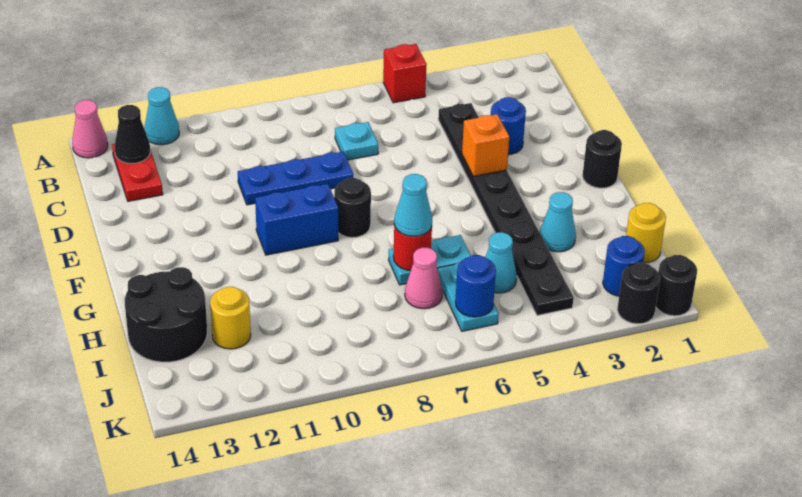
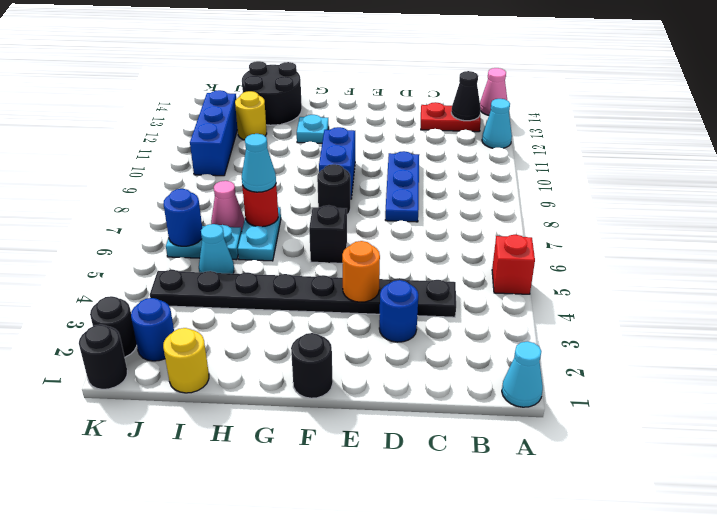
cyan 1x1 plate [335,122,378,160] -> cyan 1x1 plate moved to [297,115,329,143]
orange 1x1 brick [462,114,509,176] -> orange 1x1 round brick [342,241,380,302]
none -> black 1x1 brick [309,205,347,263]
cyan 1x1 cone [540,192,576,252] -> cyan 1x1 cone moved to [502,341,543,407]
none -> blue 1x3 brick [190,90,237,176]

